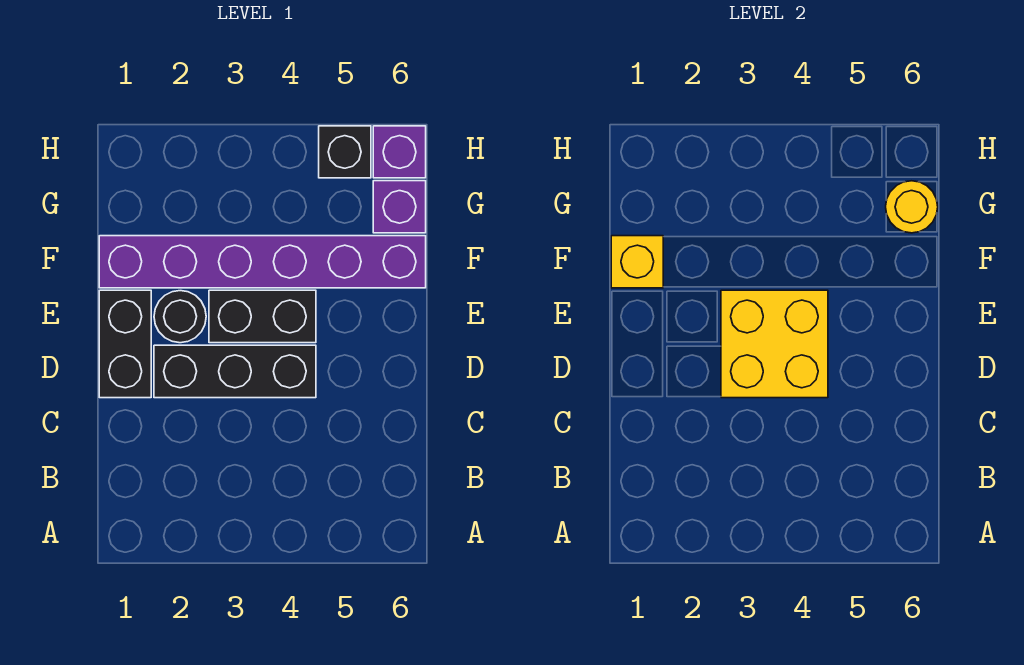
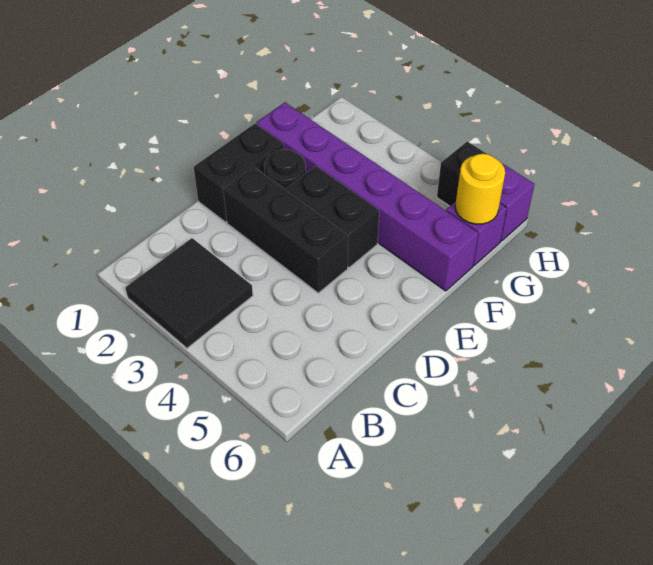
none -> black 2x2 tile [126,238,253,348]
yellow 2x2 brick [721,290,828,398] -> none
yellow 1x1 brick [611,236,663,288] -> none

